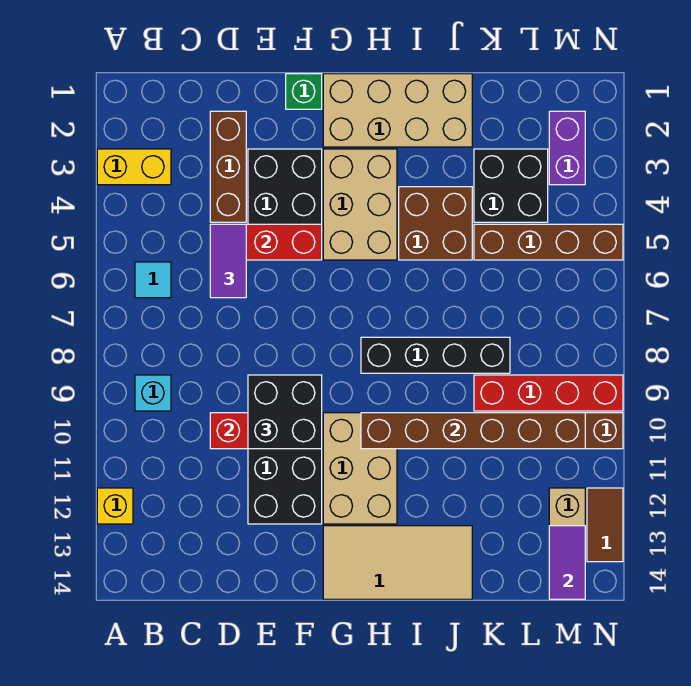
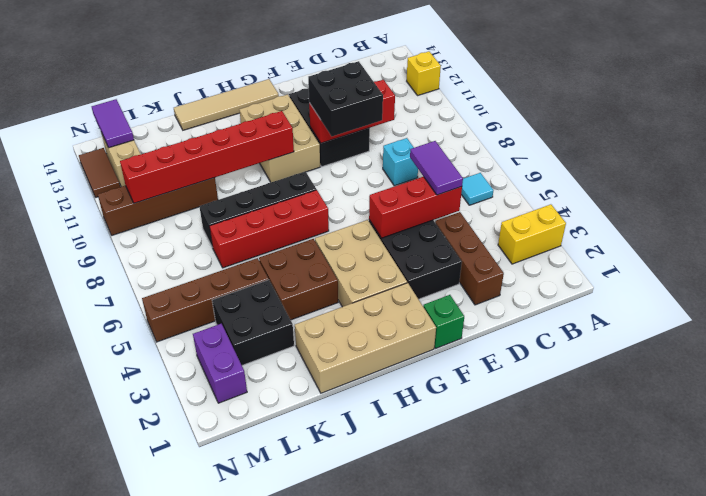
cyan 1x1 brick [135,375,171,411] -> cyan 1x1 brick moved to [383,138,418,186]
tan 2x4 tile [323,526,472,599] -> tan 1x4 tile [174,79,279,130]
brown 1x6 brick [361,413,585,449] -> red 1x6 brick [120,111,294,203]
red 1x4 brick [474,375,623,411] -> red 1x4 brick moved to [209,190,329,268]

